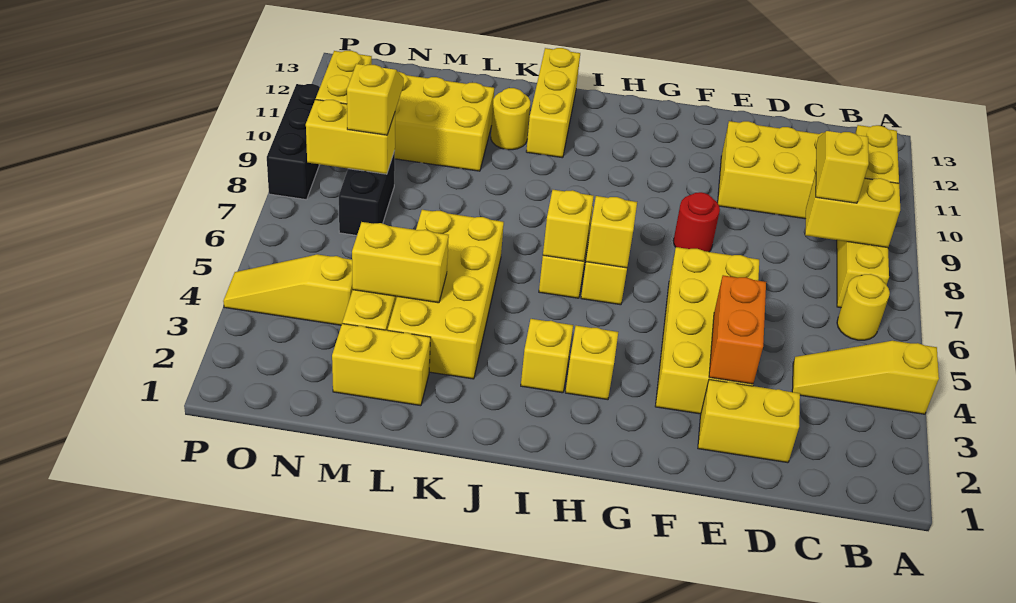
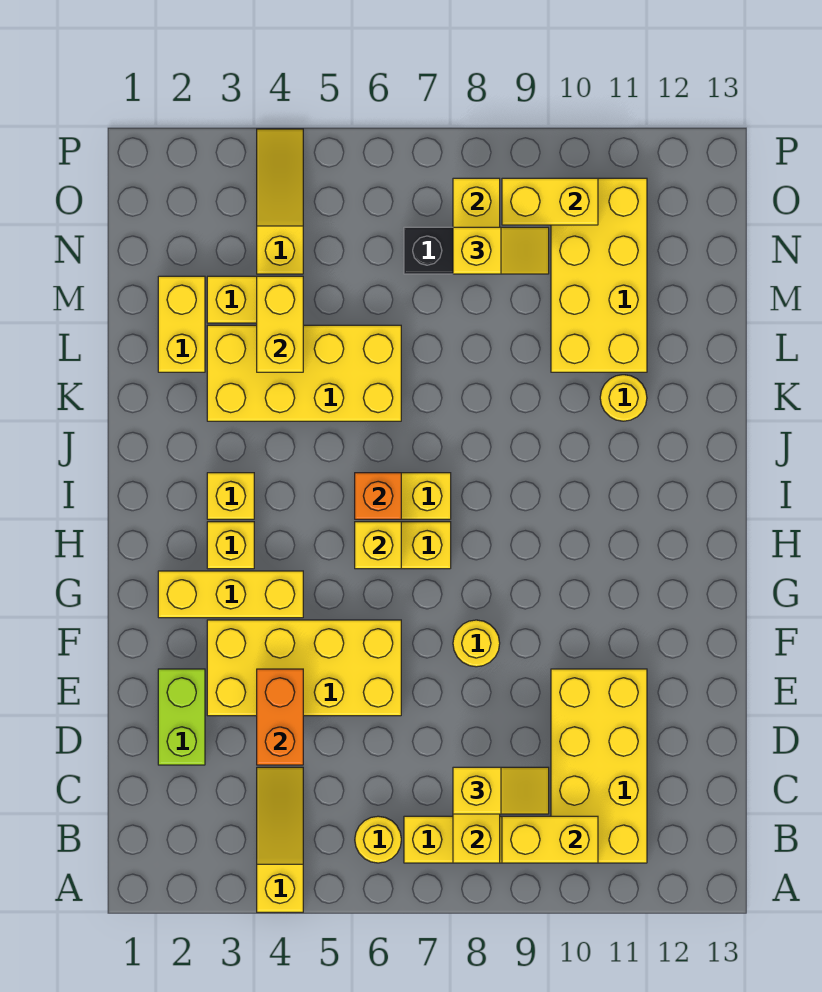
yellow 1x2 brick [698,380,800,463] -> lime 1x2 brick [158,669,205,765]
orange 1x2 brick [709,275,766,384] -> orange 1x2 brick turned to [257,669,303,765]
red 1x1 round brick [673,192,720,252] -> yellow 1x1 round brick [453,620,500,667]
yellow 1x1 brick [543,190,594,261] -> orange 1x1 brick [355,473,401,519]
yellow 1x3 brick [526,48,580,158] -> yellow 1x3 brick moved to [158,571,303,618]
black 1x3 brick [267,84,320,200] -> none

